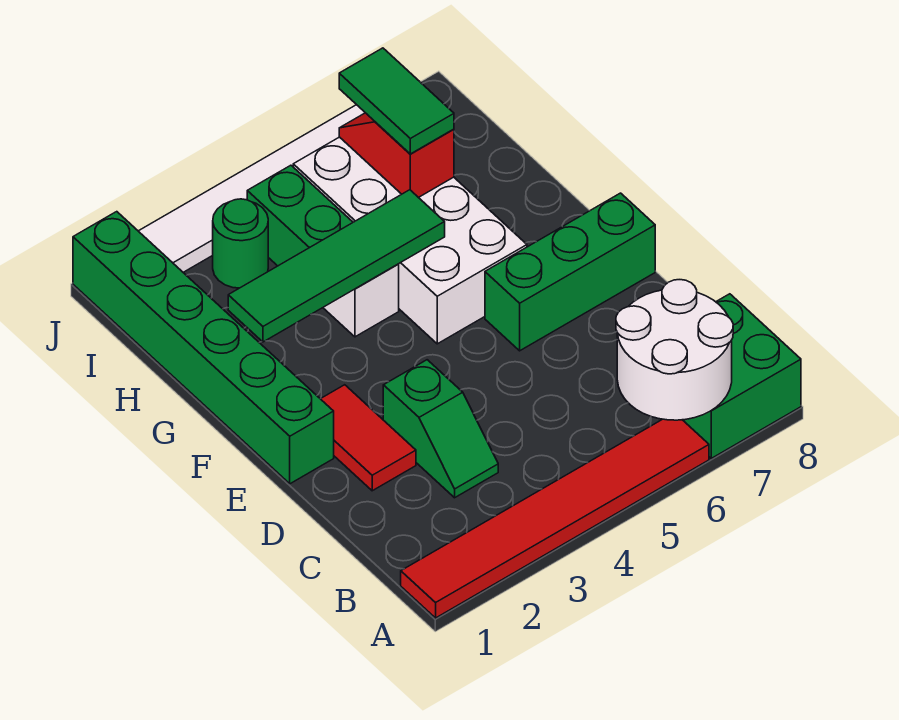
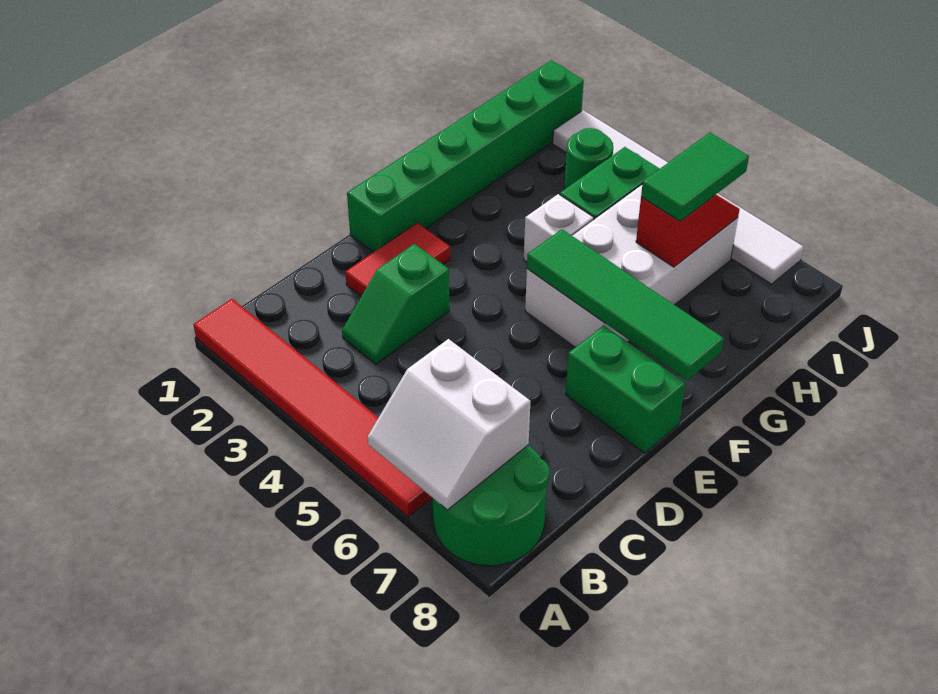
white 2x2 round brick [616,280,733,420] -> white 2x2 slope [368,339,531,510]
green 2x2 brick [683,294,801,458] -> green 2x2 round brick [433,445,550,566]
green 1x3 brick [485,193,655,351] -> green 1x2 brick [566,325,685,453]
green 1x4 tile [228,190,445,342] -> green 1x4 tile moved to [527,229,724,380]

